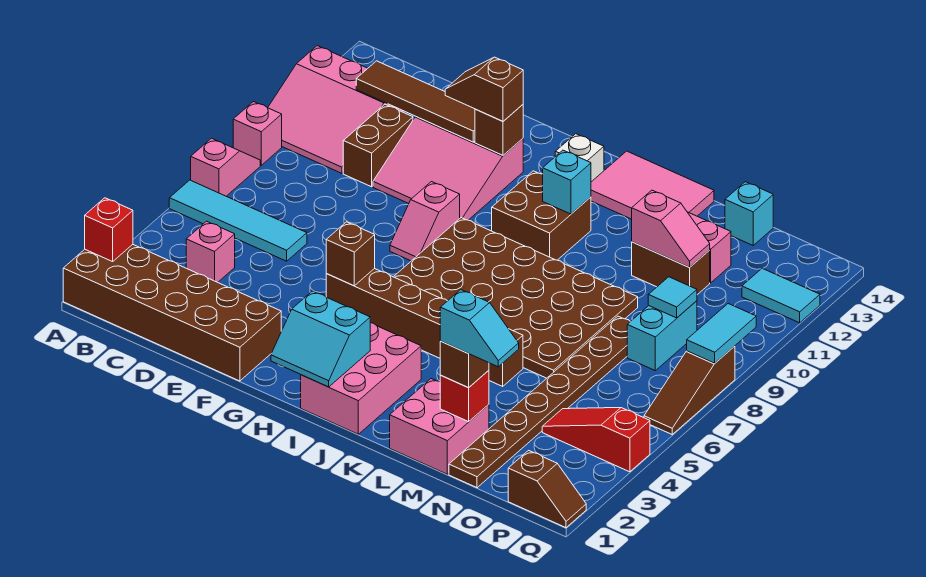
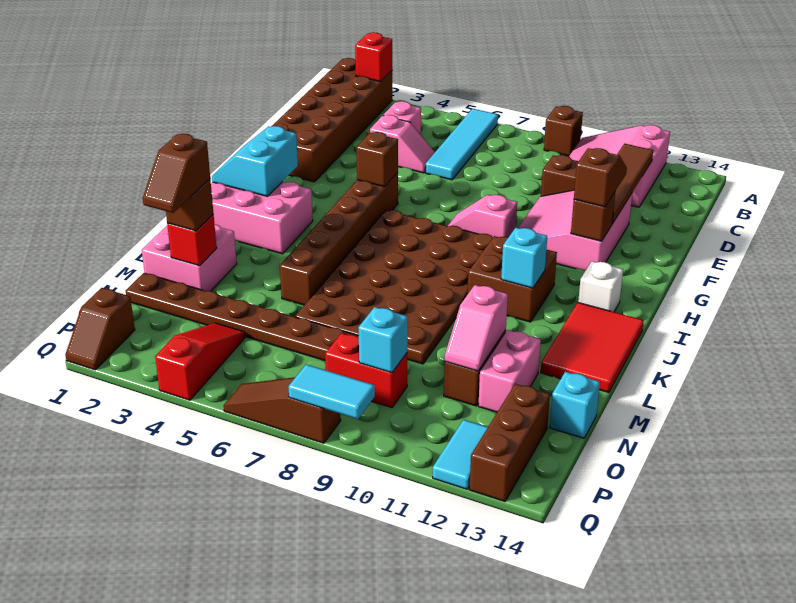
pink 1x2 slope [191,138,260,196] -> pink 1x2 slope moved to [370,115,435,173]
pink 1x1 brick [233,102,282,165] -> brown 1x1 brick [544,106,583,156]
pink 2x3 tile [591,151,714,219] -> red 2x3 tile [541,303,644,392]
cyan 1x2 slope [440,290,519,367] -> brown 1x2 slope [143,134,210,213]
cyan 1x2 brick [627,301,697,371] -> red 1x2 brick [325,333,407,408]
cyan 1x1 tile [648,277,697,318] -> cyan 1x1 brick [358,307,408,373]
none -> brown 1x3 brick [470,384,550,501]

